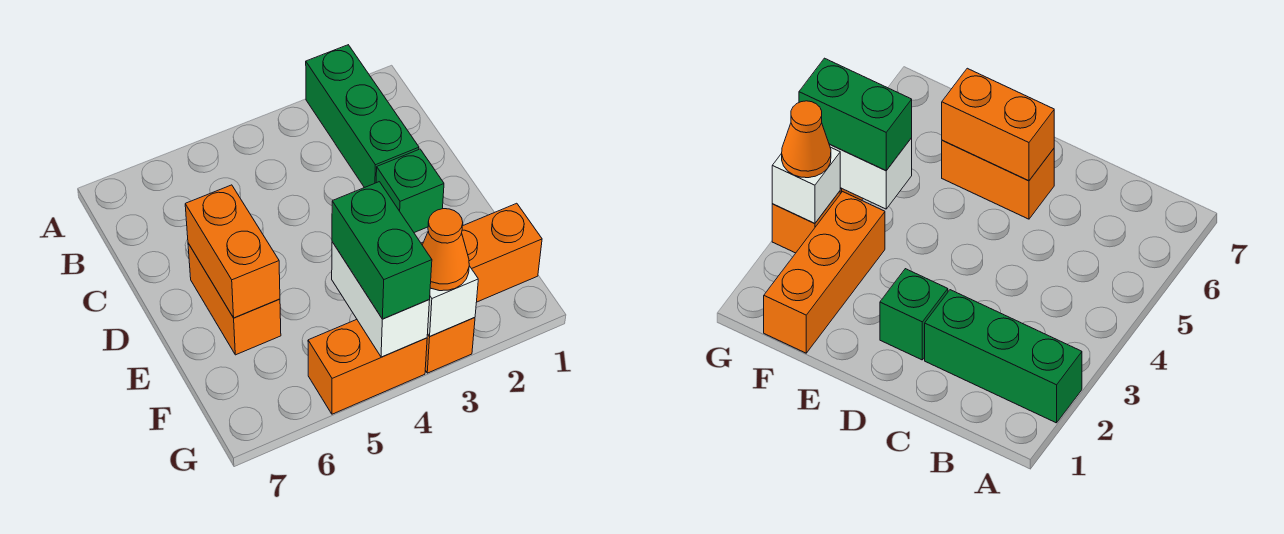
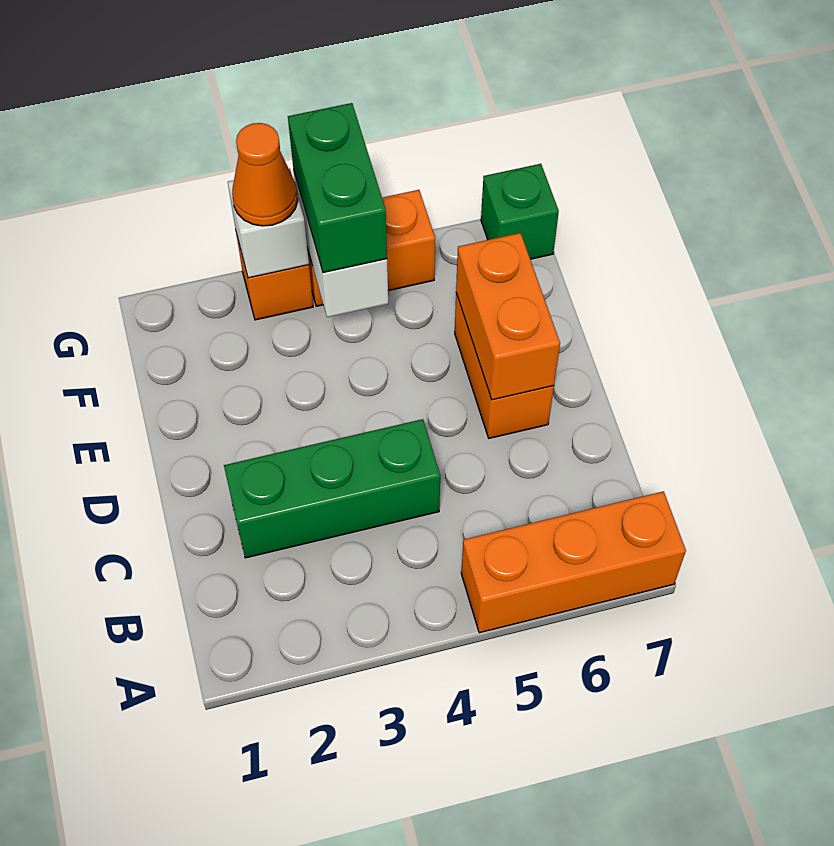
green 1x3 brick [306,45,419,188] -> green 1x3 brick turned to [224,419,440,558]
green 1x1 brick [376,149,444,233] -> green 1x1 brick moved to [481,164,559,259]
orange 1x3 brick [421,203,542,302] -> orange 1x3 brick moved to [461,491,686,633]

